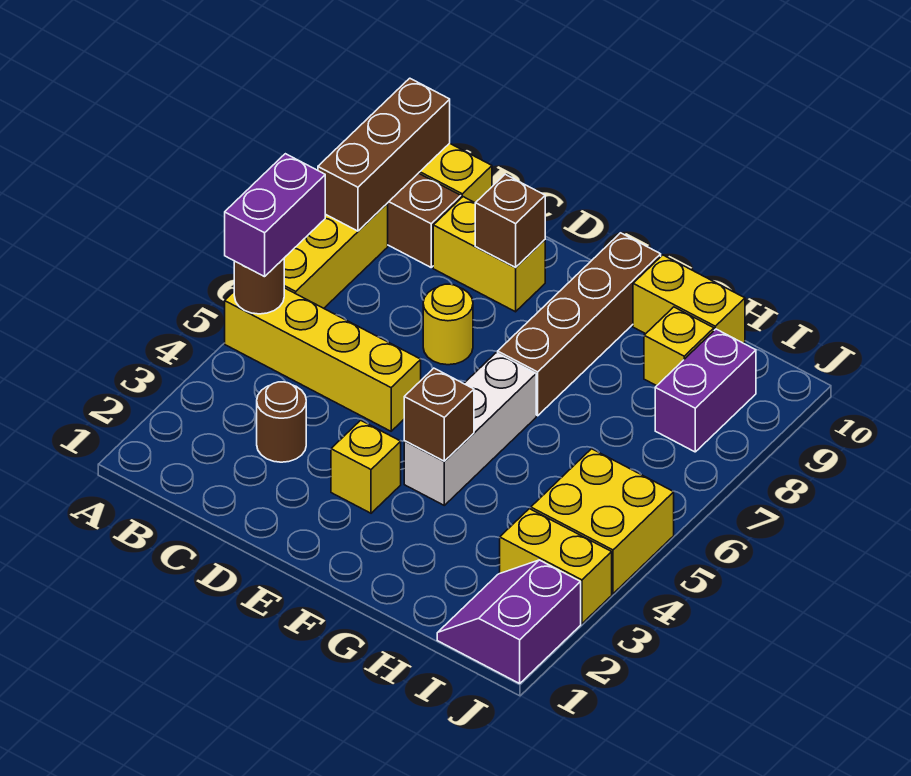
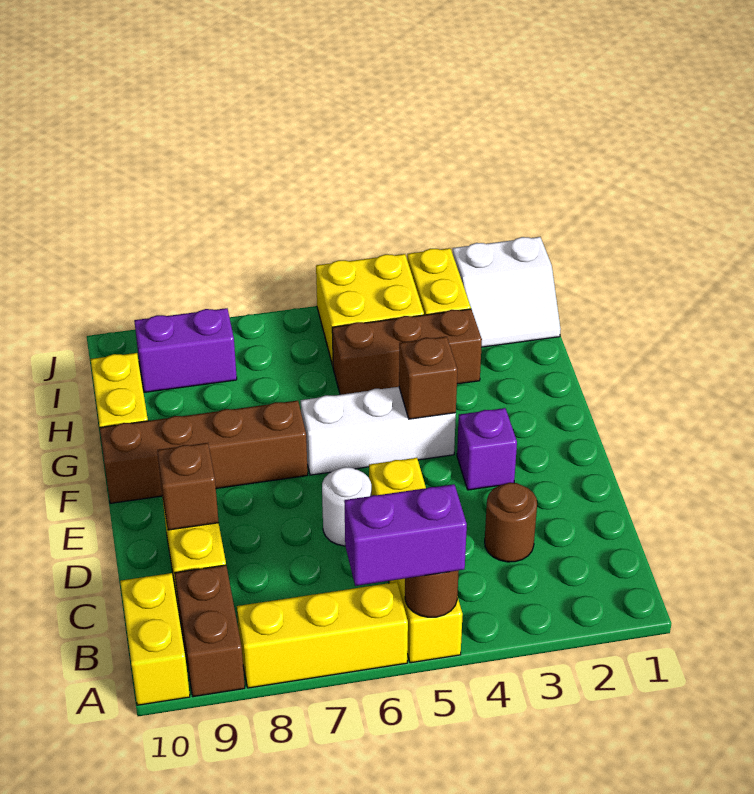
brown 1x3 brick [318,78,450,231] -> brown 1x3 brick moved to [332,309,482,395]
none -> white 1x1 round brick [322,467,371,546]
yellow 1x1 round brick [423,284,473,365] -> none
yellow 1x1 brick [331,420,401,513] -> purple 1x1 brick [457,408,517,490]
yellow 1x1 brick [644,307,714,386] -> none
purple 2x2 slope [437,560,581,683] -> white 2x2 slope [453,237,561,347]

